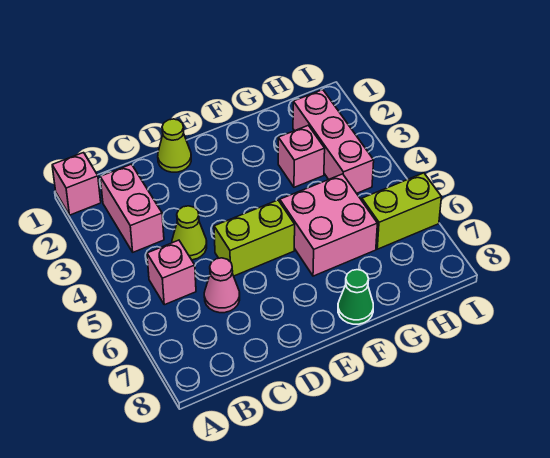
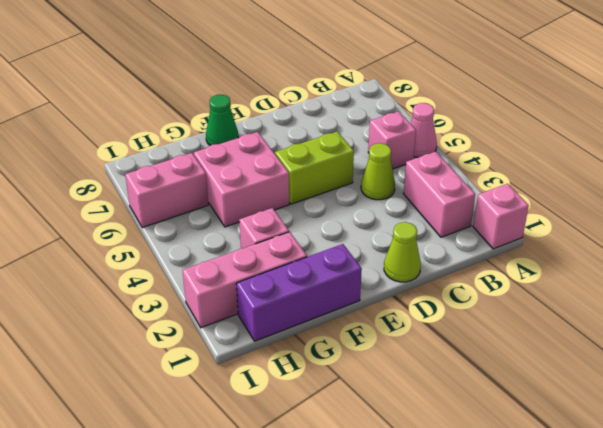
pink 1x1 cone [204,258,240,313] -> pink 1x1 cone moved to [410,103,437,157]
none -> purple 1x3 brick [236,244,362,341]
pink 1x3 brick [293,90,374,193] -> pink 1x3 brick turned to [183,232,307,328]
lime 1x2 brick [362,173,441,249] -> pink 1x2 brick [125,153,208,228]

